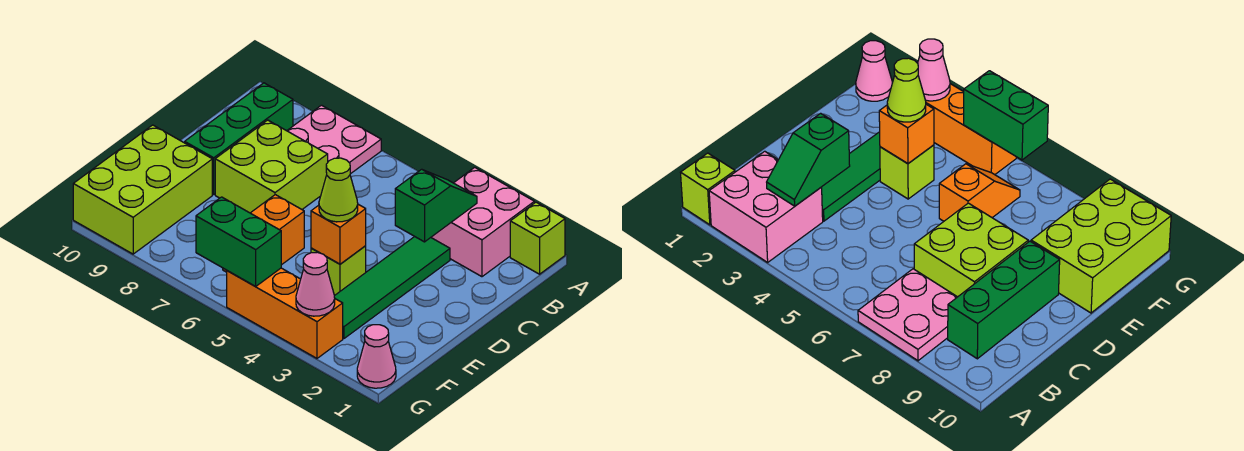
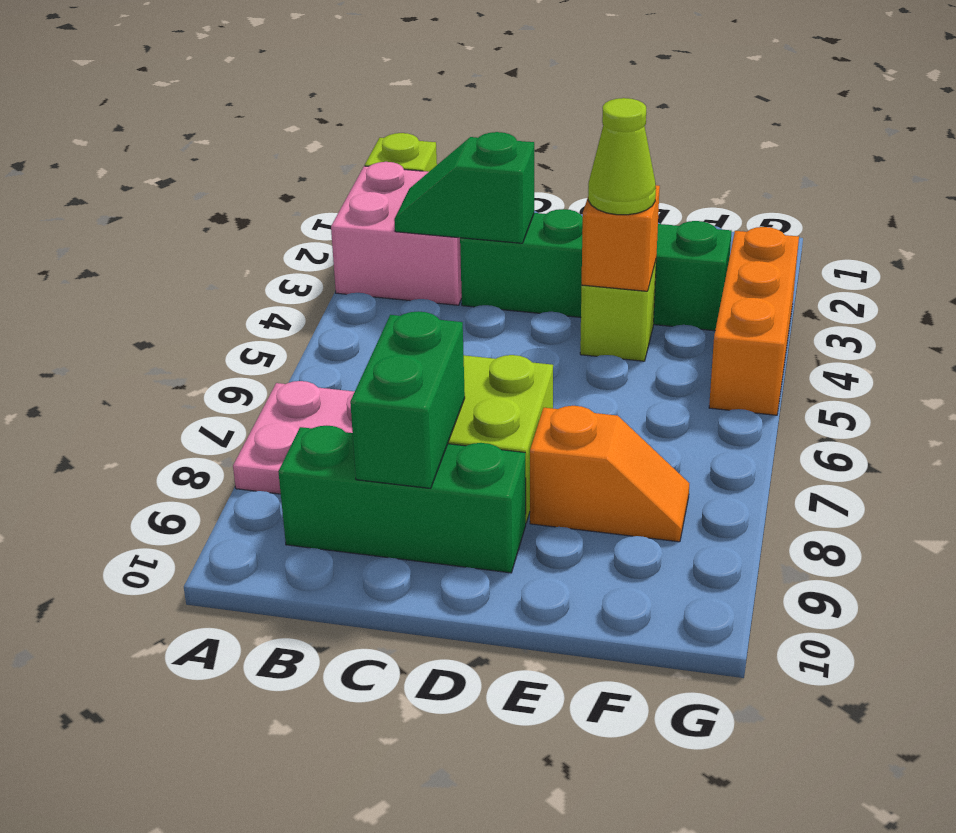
green 1x4 tile [334,237,450,339] -> green 1x4 brick [460,209,732,331]
orange 1x2 slope [223,195,304,272] -> orange 1x2 slope moved to [530,406,690,542]
lime 2x3 brick [73,125,212,254] -> none
pink 1x1 cone [357,325,396,388] -> none
pink 1x1 cone [296,252,335,316] -> none
green 1x2 brick [196,197,281,286] -> green 1x2 brick moved to [350,311,465,488]

